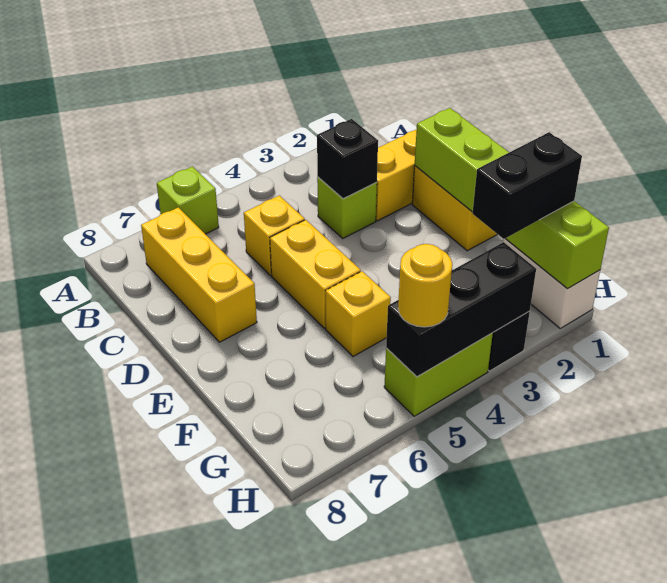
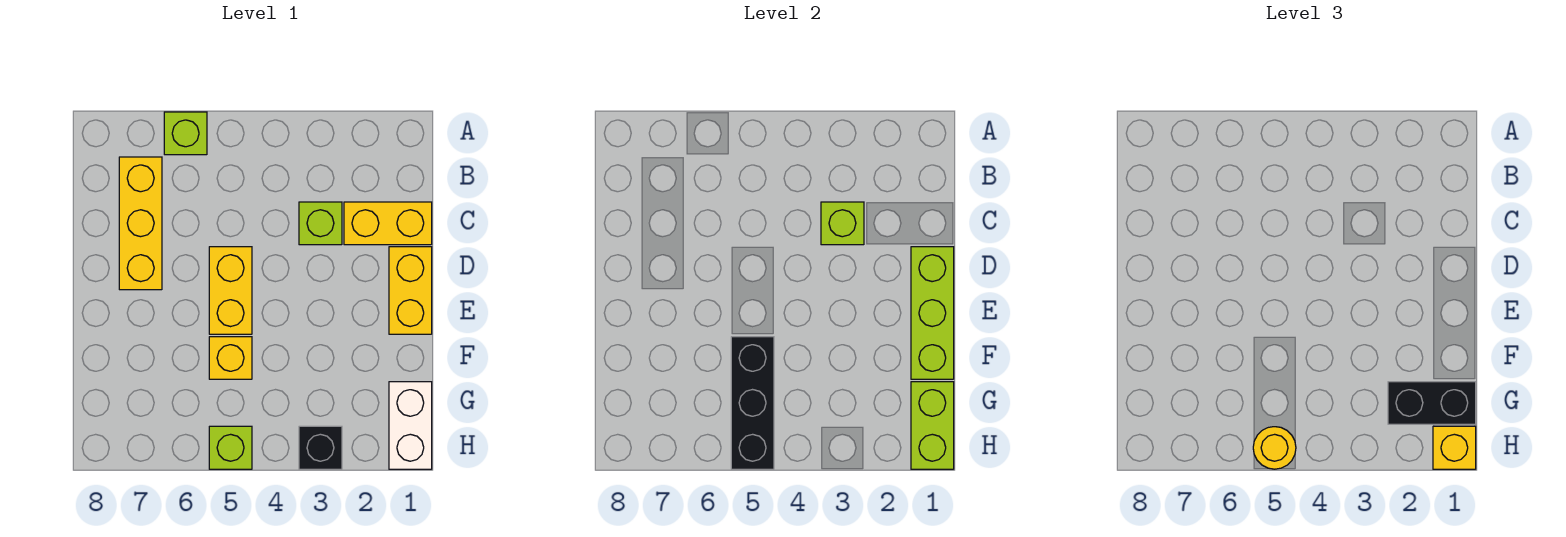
black 1x1 brick [317,119,378,199] -> lime 1x1 brick [821,202,864,245]
yellow 1x1 brick [244,195,305,276] -> yellow 1x1 brick moved to [1433,426,1476,469]
black 1x3 brick [386,242,536,377] -> black 1x3 brick turned to [731,337,774,469]
lime 1x2 brick [384,333,493,416] -> lime 1x1 brick [209,426,252,469]

